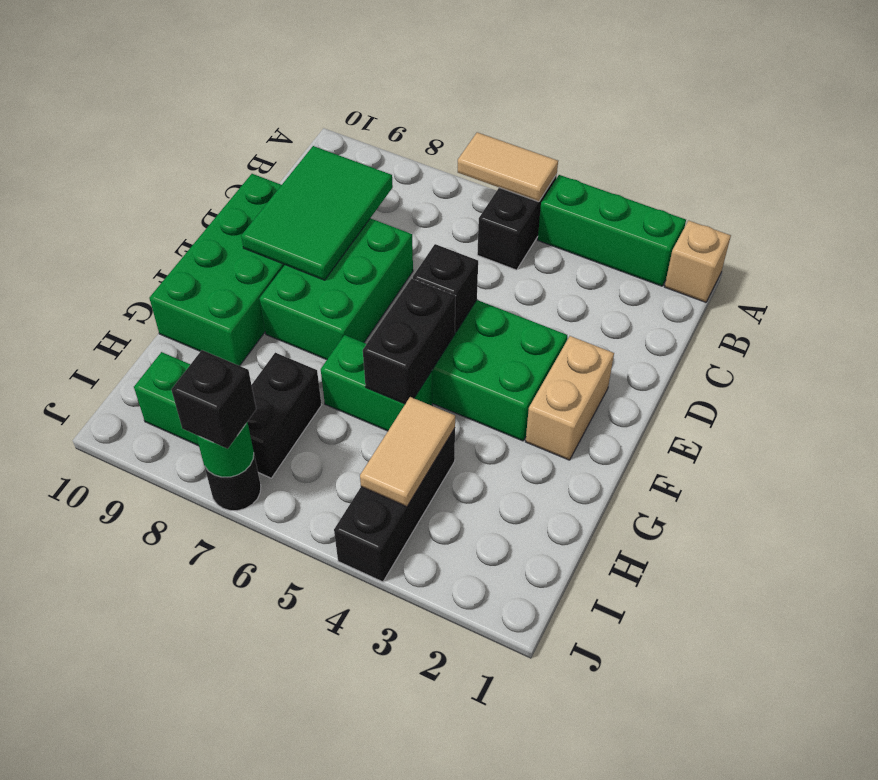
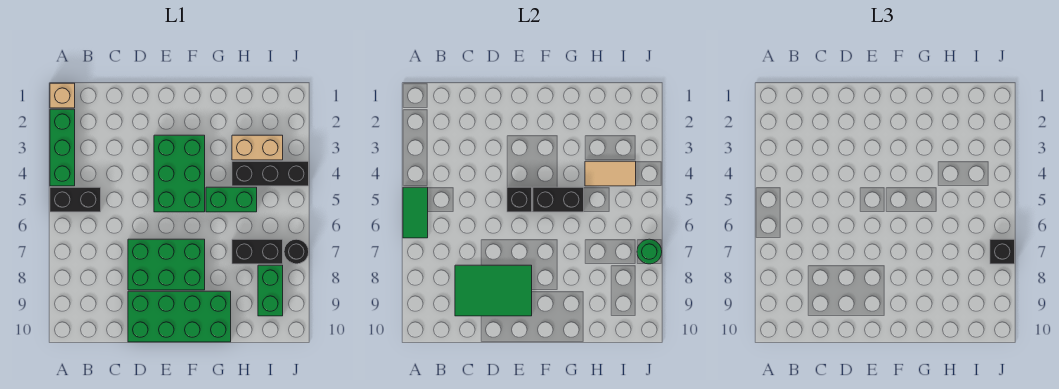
tan 1x2 tile [458,132,558,202] -> green 1x2 tile [403,187,428,238]
tan 1x2 brick [526,336,614,460] -> tan 1x2 brick moved to [232,135,283,160]
green 1x2 brick [321,335,432,431] -> green 1x2 brick turned to [206,187,257,212]

